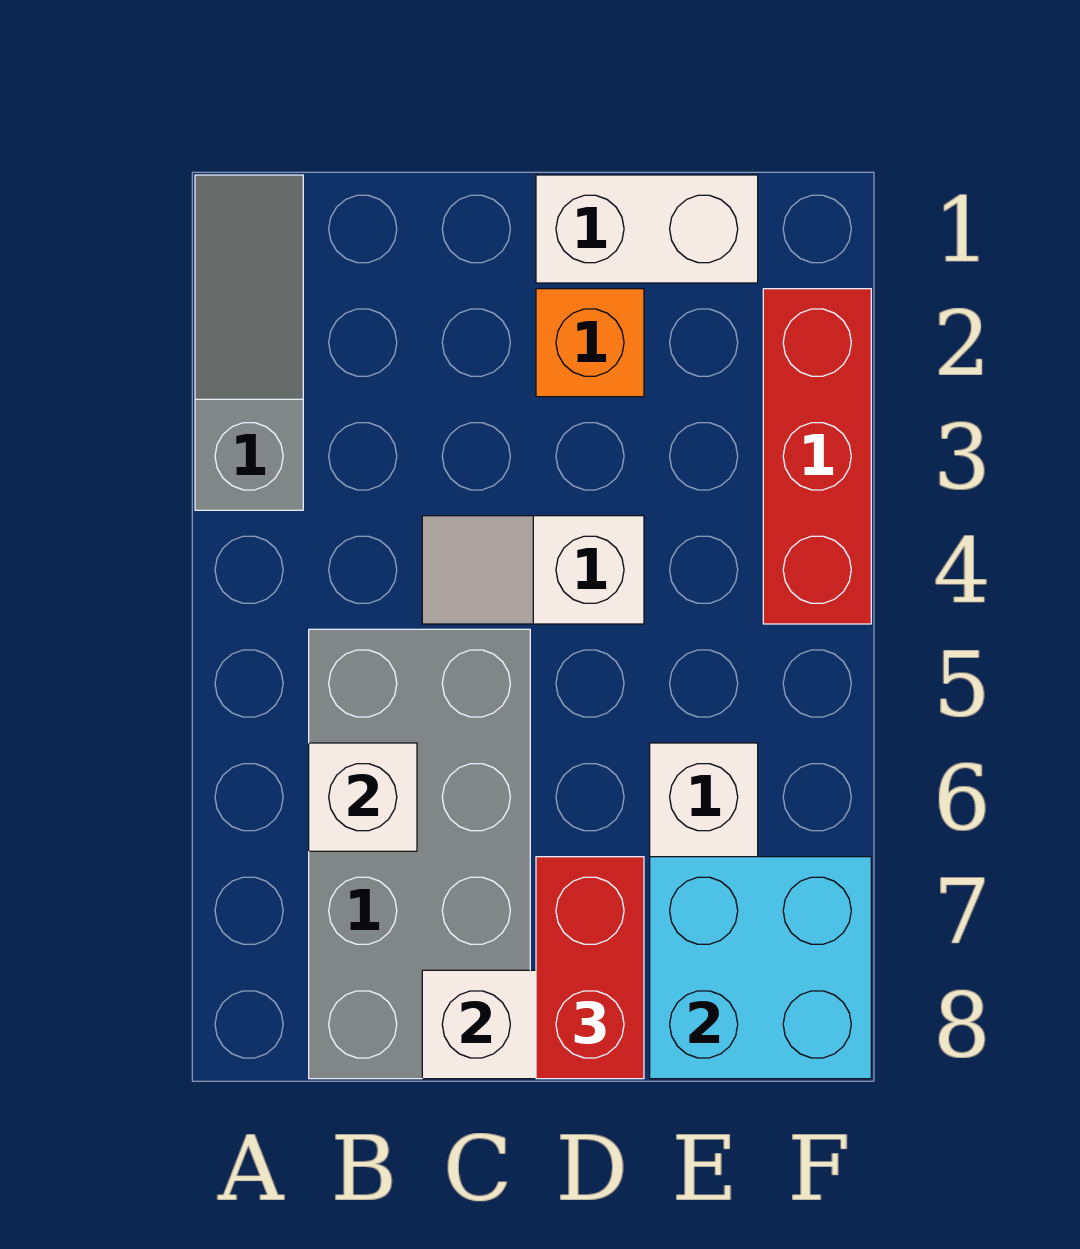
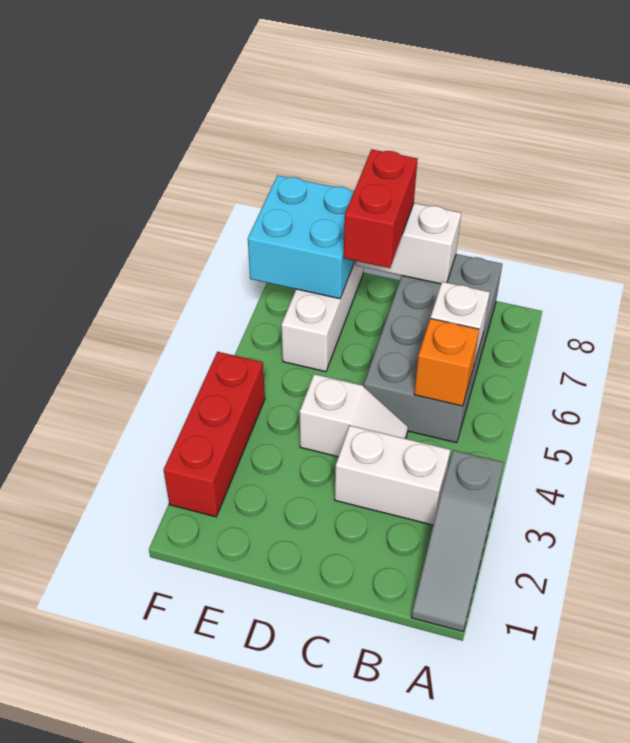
white 1x2 brick [536,175,758,283] -> white 1x2 brick moved to [335,426,450,525]
orange 1x1 brick [536,289,644,397] -> orange 1x1 brick moved to [414,319,479,406]

